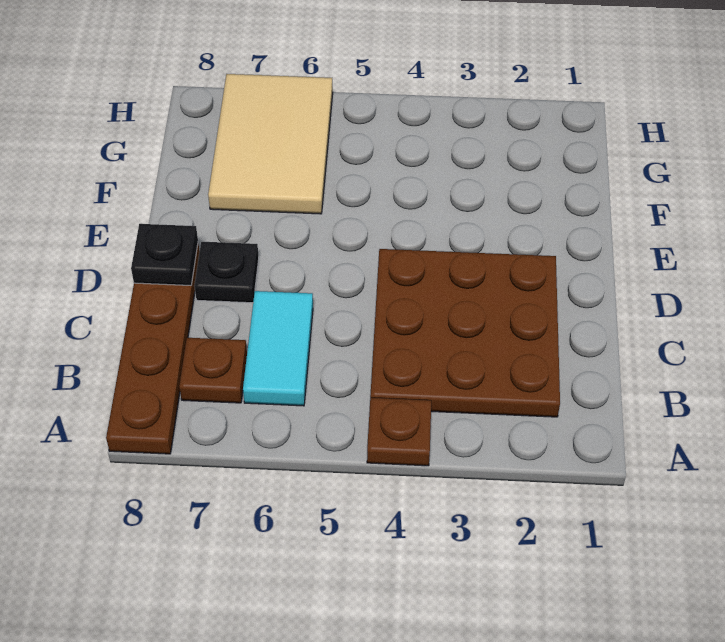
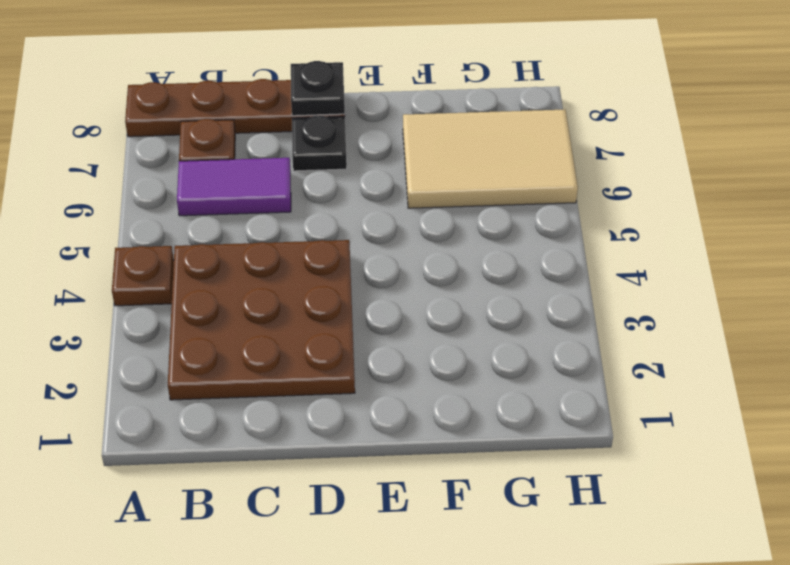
cyan 1x2 tile [243,291,313,406] -> purple 1x2 tile [177,158,291,216]

